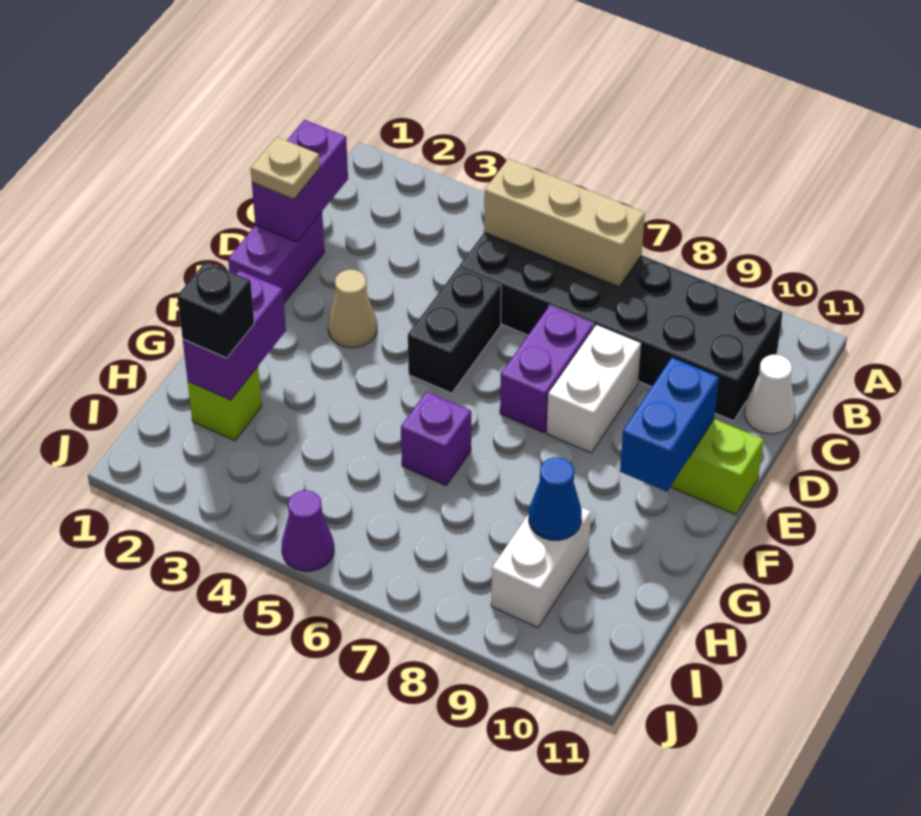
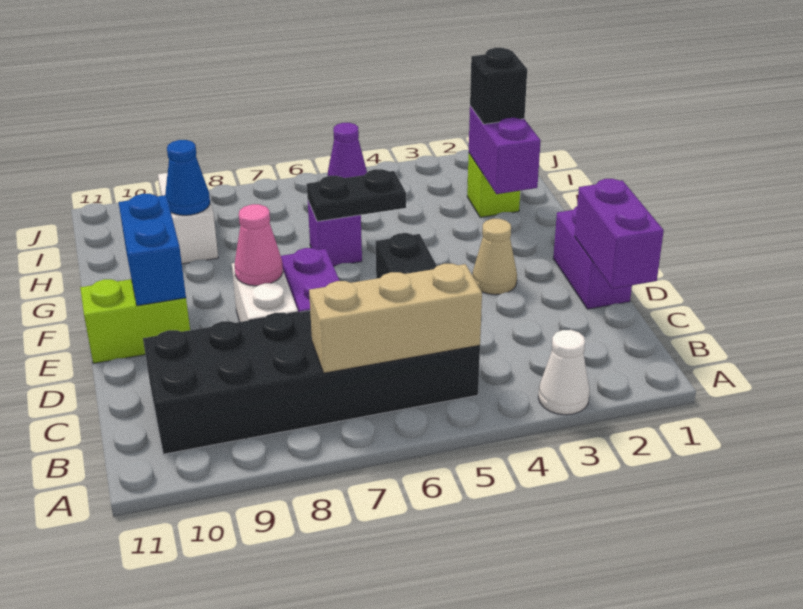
white 1x1 cone [745,355,795,434] -> white 1x1 cone moved to [538,330,590,415]
tan 1x1 plate [251,137,320,199] -> none
none -> pink 1x1 cone [235,204,283,286]
none -> black 1x2 plate [307,169,406,221]

